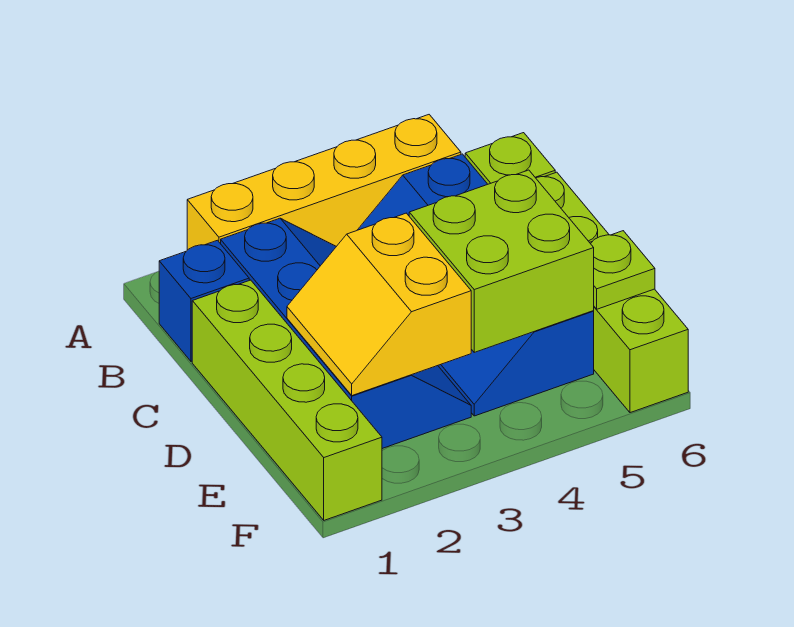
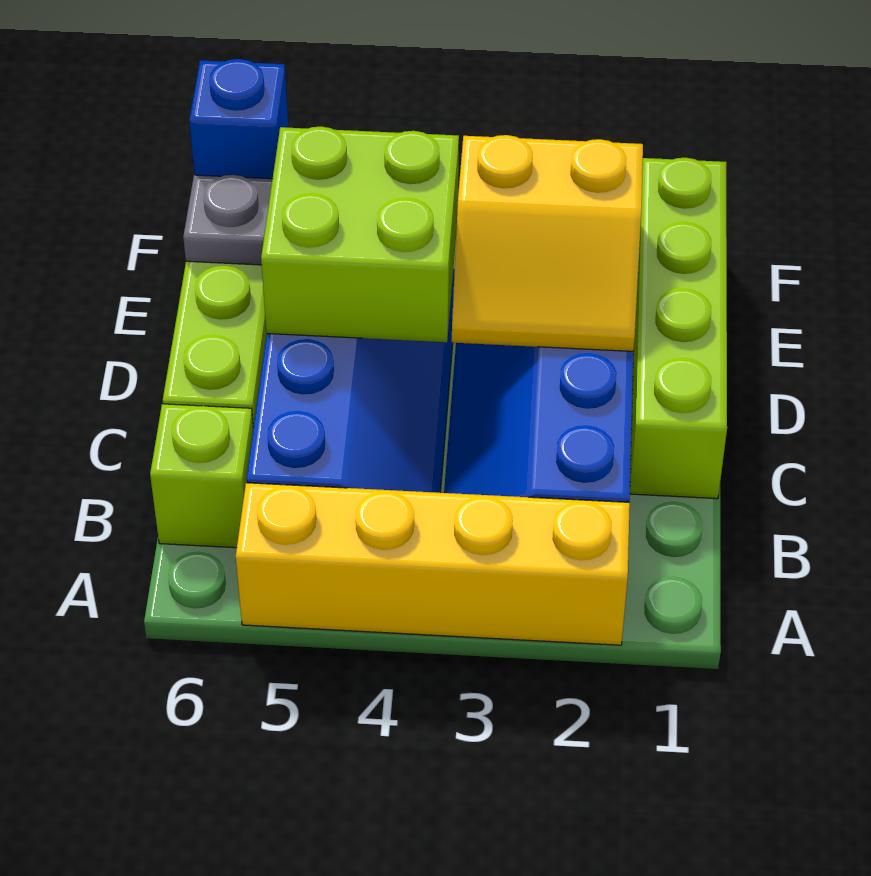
blue 1x1 brick [159,240,249,361] -> blue 1x1 brick moved to [189,59,288,179]
yellow 2x2 slope [287,213,471,396] -> yellow 2x2 slope turned to [452,135,643,351]
lime 1x1 plate [590,231,655,309] -> grey 1x1 plate [183,175,272,265]

